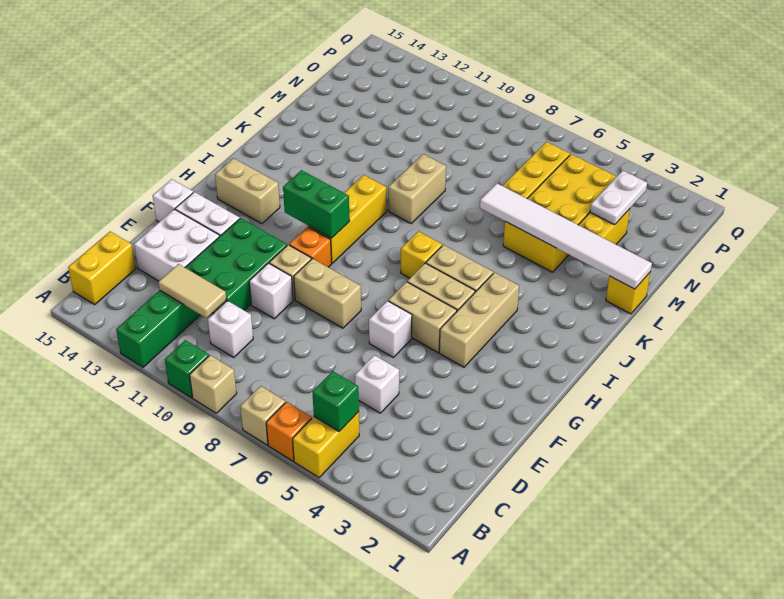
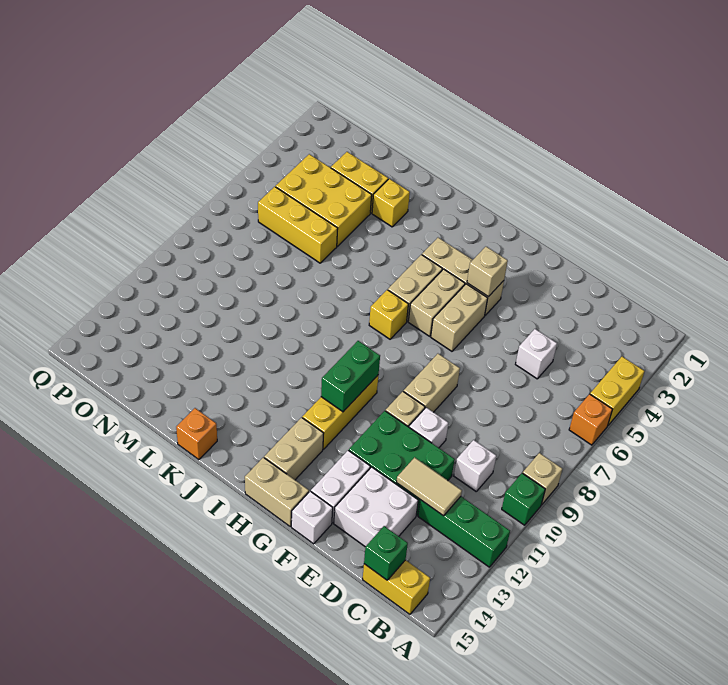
yellow 1x2 brick [293,412,359,478] -> yellow 1x2 brick turned to [590,357,645,425]
tan 1x1 brick [240,386,285,445] -> tan 1x1 brick moved to [467,247,508,297]
green 1x1 brick [312,371,359,431] -> green 1x1 brick moved to [364,526,408,580]
tan 1x2 tile [158,264,226,318] -> tan 1x2 tile turned to [396,457,462,516]
white 1x1 brick [369,301,412,358] -> none
orange 1x1 brick [289,227,332,267] -> orange 1x1 brick moved to [176,408,217,460]
yellow 1x3 brick [309,175,387,263] -> yellow 1x3 brick turned to [302,376,378,449]
tan 1x2 brick [388,154,446,223] -> tan 1x2 brick moved to [245,457,309,526]
yellow 1x1 brick [606,273,650,314] -> yellow 1x1 brick moved to [372,179,410,227]
white 1x6 tile [480,183,652,289] -> none
yellow 2x4 brick [503,154,617,272] -> yellow 2x3 brick [276,154,372,246]
white 1x2 plate [590,171,647,225] -> none

